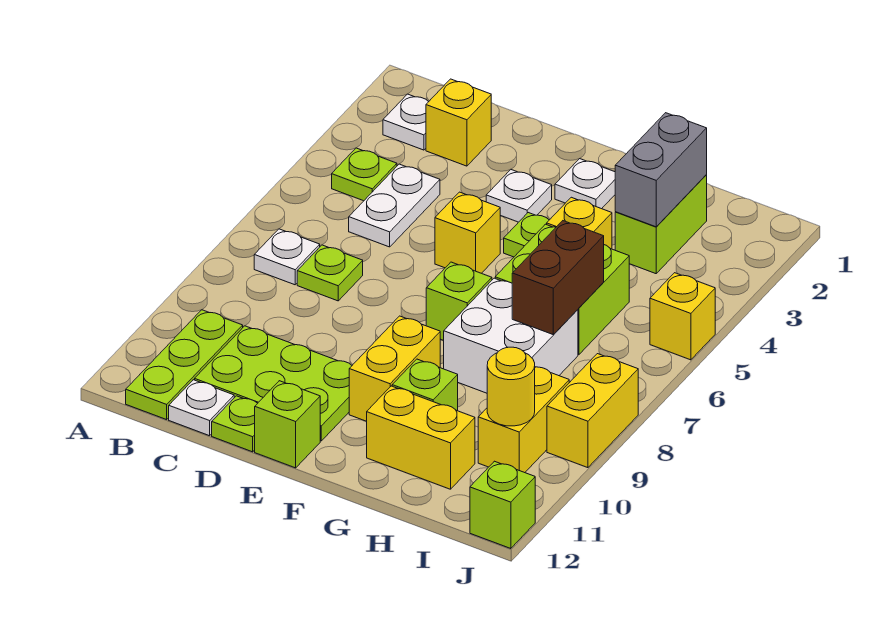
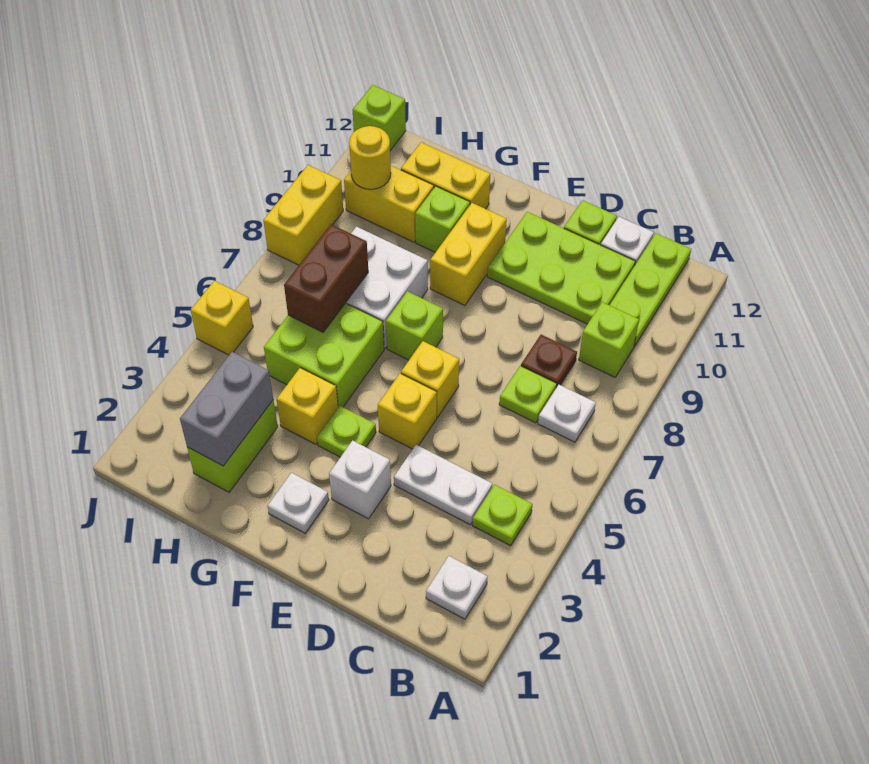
yellow 1x1 brick [426,79,491,166] -> yellow 1x1 brick moved to [401,341,459,417]
white 1x2 plate [349,164,440,247] -> white 1x2 plate turned to [394,445,492,525]
none -> brown 1x1 plate [521,335,577,387]
white 1x1 plate [486,170,552,222] -> white 1x1 brick [329,440,391,519]
lime 1x1 brick [255,381,320,468] -> lime 1x1 brick moved to [579,302,639,377]
yellow 1x2 brick [478,367,569,473] -> yellow 1x2 brick turned to [344,166,434,242]

